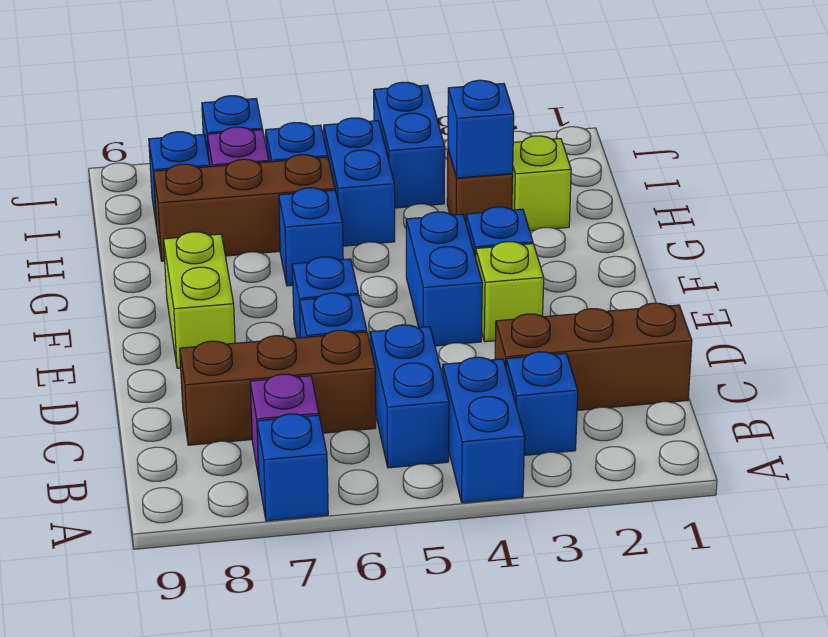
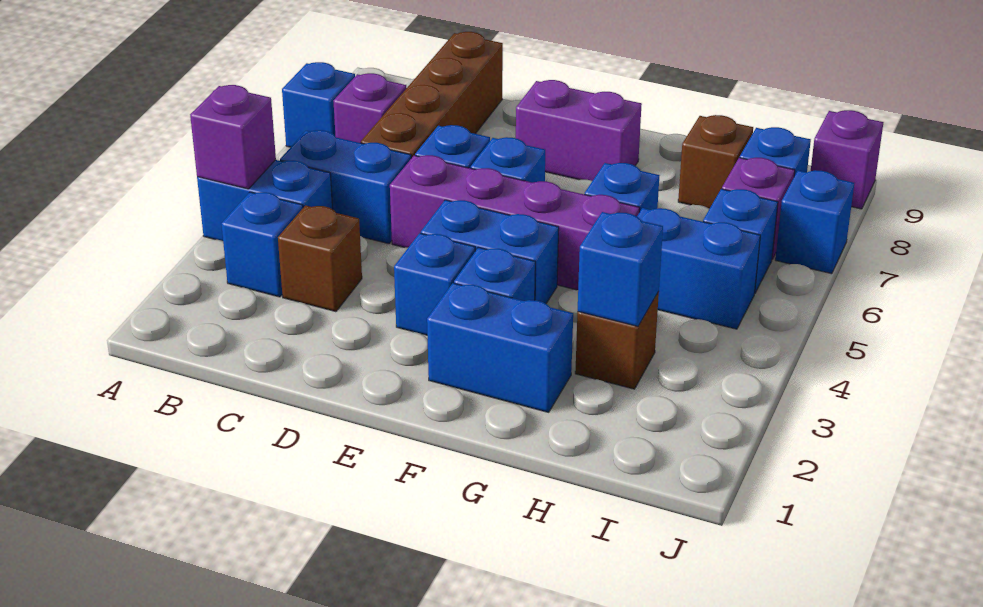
none -> purple 1x1 brick [190,85,276,189]
brown 1x3 brick [495,303,692,410] -> brown 1x1 brick [278,205,362,312]
brown 1x3 brick [180,330,376,445] -> brown 1x4 brick [361,32,503,158]
none -> purple 1x4 brick [390,155,639,290]
lime 1x1 brick [476,242,544,342] -> blue 1x1 brick [394,233,475,335]
lime 1x2 brick [164,232,235,368] -> purple 1x2 brick [516,80,642,181]
lime 1x1 brick [512,136,571,231] -> none
brown 1x3 brick [154,155,335,261] -> brown 1x1 brick [678,115,753,209]
blue 1x2 brick [374,82,445,208] -> blue 1x2 brick moved to [427,283,573,412]
none -> purple 1x1 brick [811,110,883,209]

